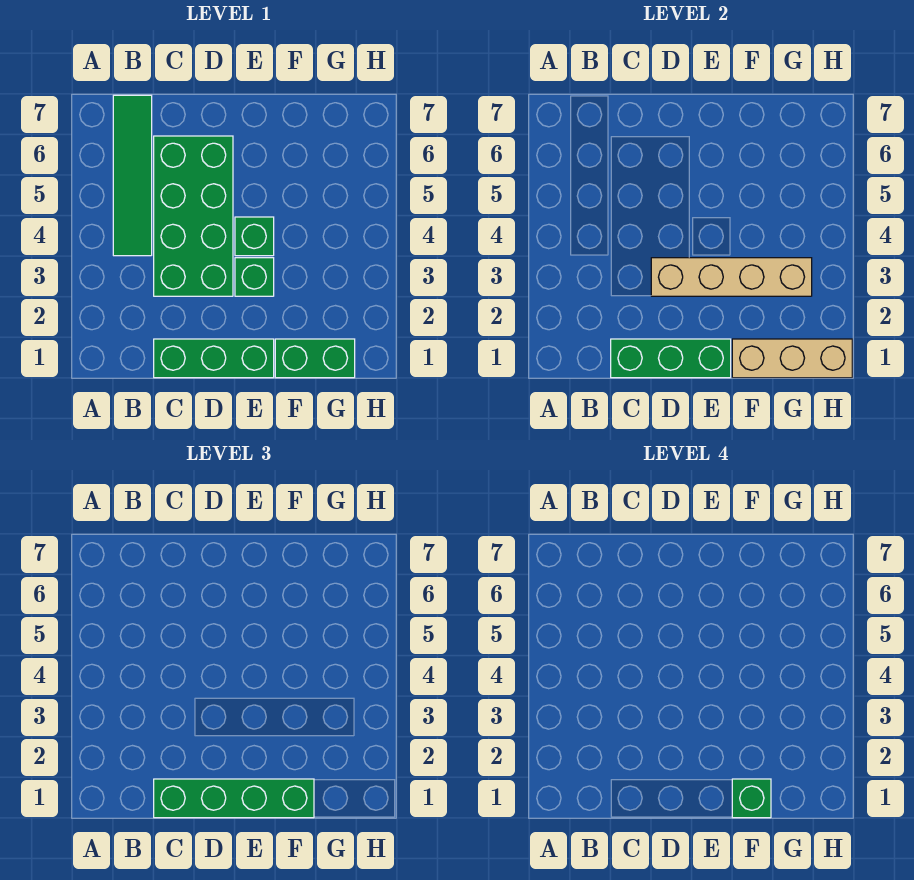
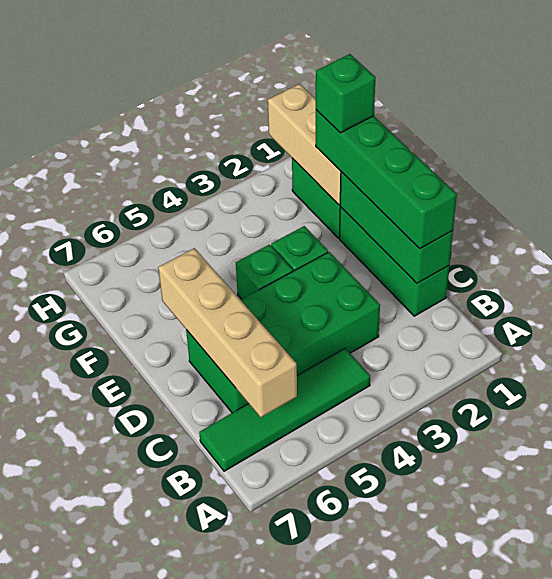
tan 1x4 brick [651,258,812,296] -> tan 1x4 brick moved to [158,248,297,417]

